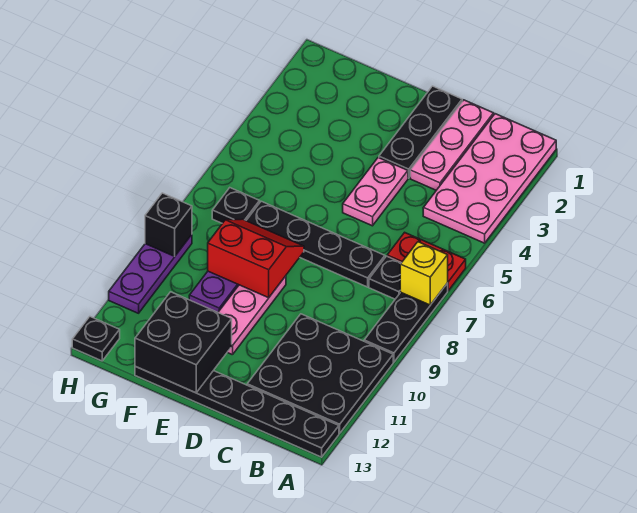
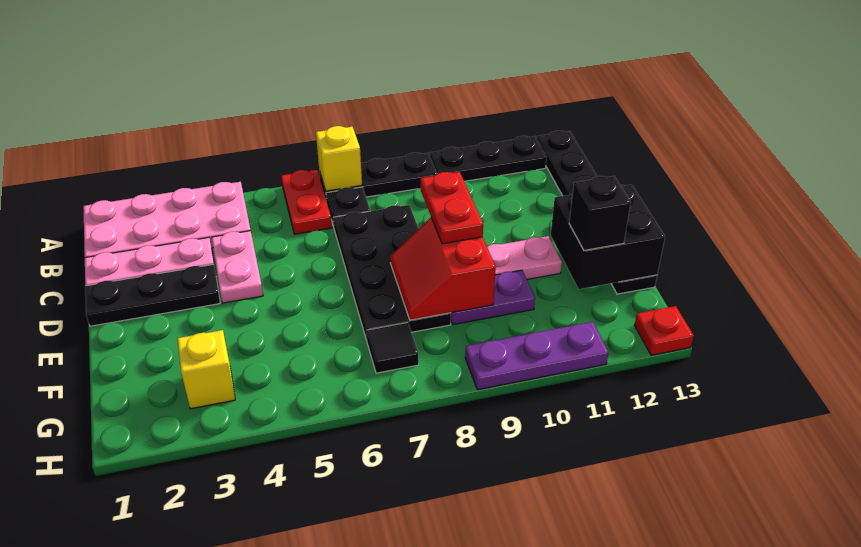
black 3x3 plate [247,314,393,433] -> black 1x3 plate [430,136,547,181]
black 1x4 plate [246,201,385,287] -> black 2x4 plate [333,205,451,340]
pink 1x2 plate [343,158,408,226] -> pink 1x2 plate turned to [212,231,263,303]
none -> red 1x2 plate [421,172,483,244]
none -> yellow 1x1 brick [177,330,235,409]
black 1x1 plate [212,188,260,223] -> black 1x1 tile [366,323,419,373]
black 1x1 brick [145,193,192,256] -> black 1x1 brick moved to [569,176,631,250]
black 1x1 plate [72,317,120,361] -> red 1x1 plate [634,306,694,355]

